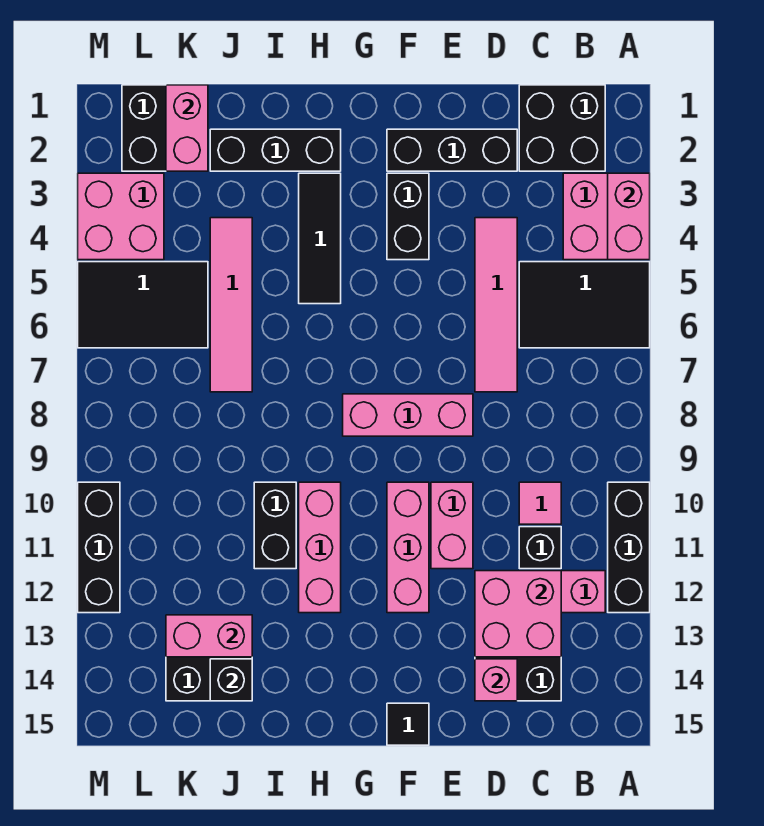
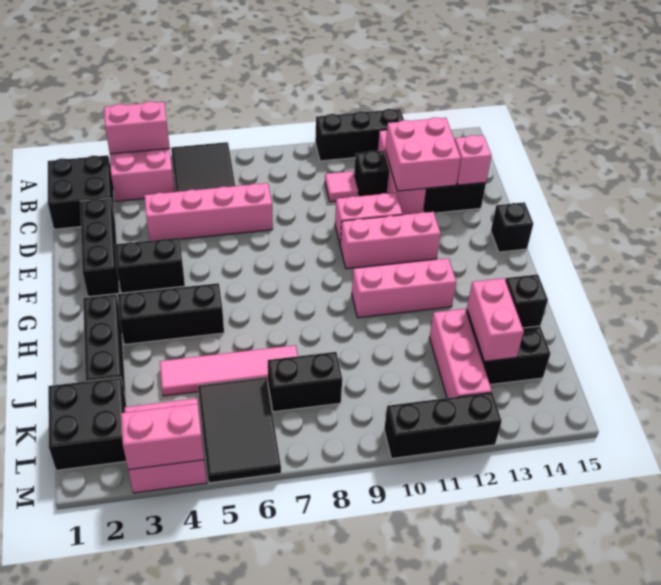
pink 1x4 tile [475,218,517,392] -> pink 1x4 brick [144,183,273,241]
pink 1x3 brick [343,394,473,436] -> pink 1x3 brick moved to [429,309,492,398]
black 1x1 tile [387,703,429,745] -> black 1x1 brick [491,202,533,252]
black 1x3 tile [299,173,341,304] -> black 1x3 brick [118,283,224,344]
black 1x2 brick [254,482,296,569] -> black 1x2 brick moved to [268,352,342,412]
pink 1x2 brick [166,85,208,171] -> pink 1x2 brick moved to [121,404,204,470]

